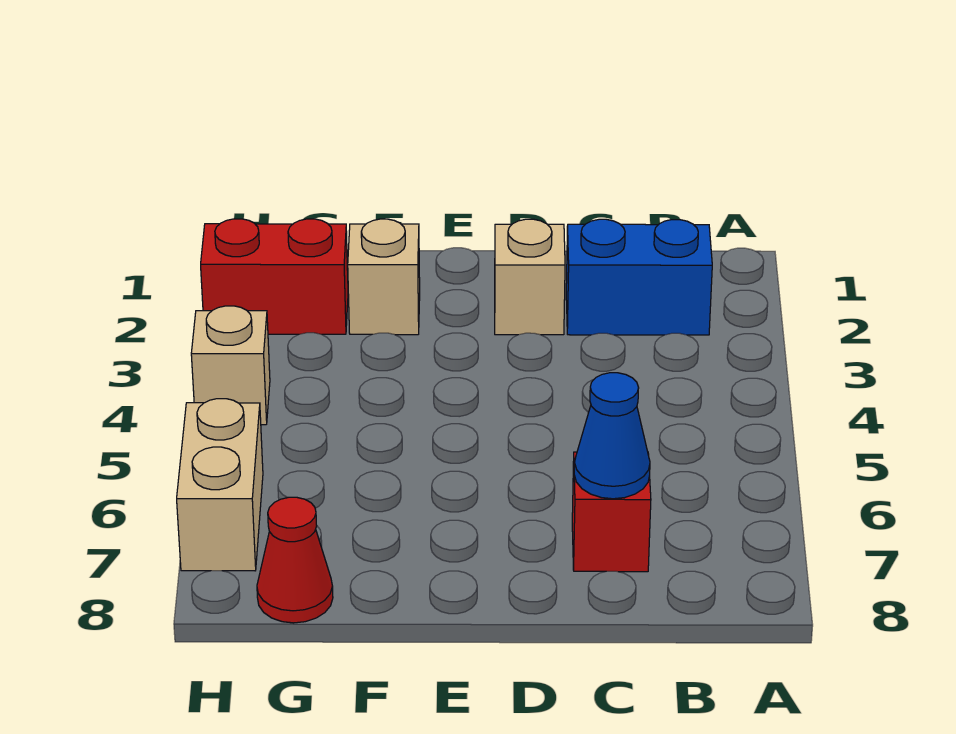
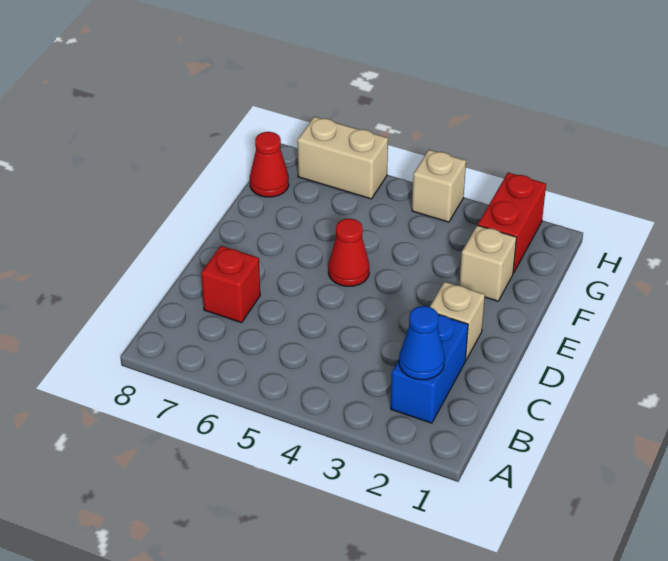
blue 1x1 cone [574,373,650,499] -> blue 1x1 cone moved to [399,306,445,380]
none -> red 1x1 cone [328,219,369,286]

